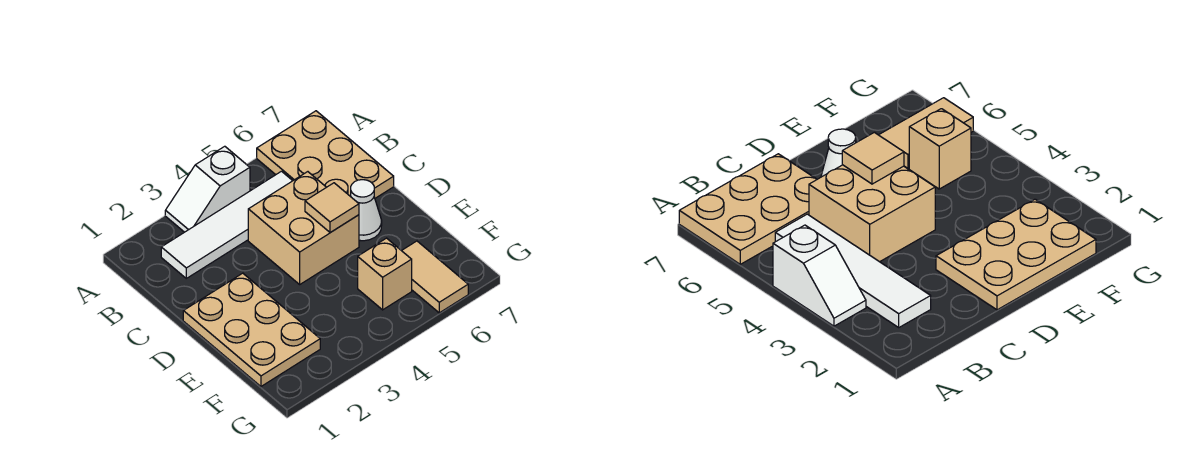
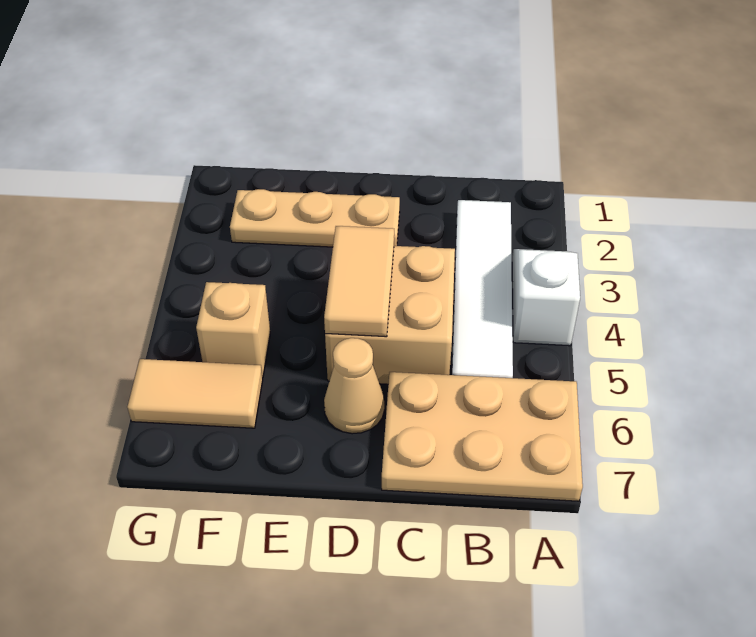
tan 2x3 plate [183,273,320,386] -> tan 1x3 plate [230,189,400,247]
tan 1x1 tile [305,183,359,233] -> tan 1x2 tile [324,226,394,337]
white 1x1 cone [351,180,382,241] -> tan 1x1 cone [324,338,384,434]

